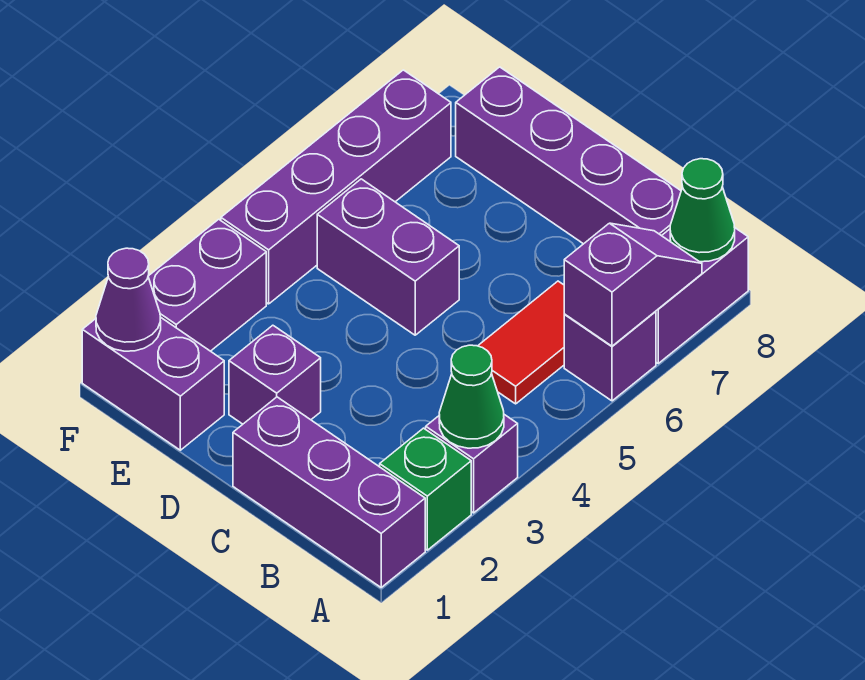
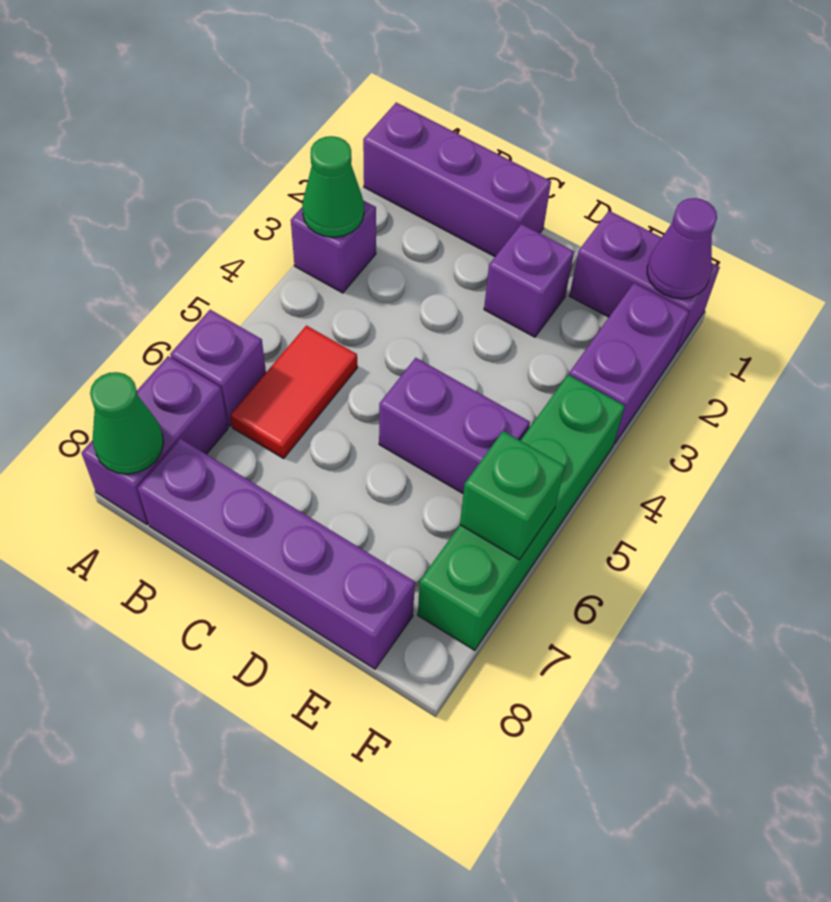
green 1x1 brick [380,428,471,550] -> green 1x1 brick moved to [460,431,565,559]
purple 1x2 slope [564,223,702,346] -> none
purple 1x4 brick [221,70,451,304] -> green 1x4 brick [418,375,625,650]

